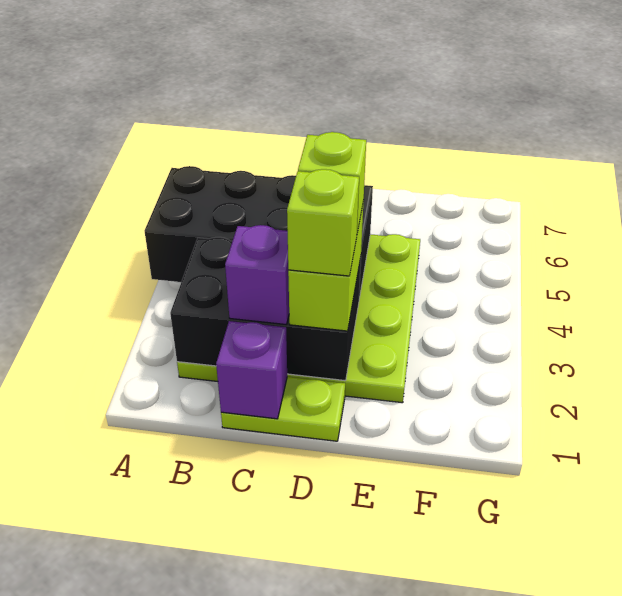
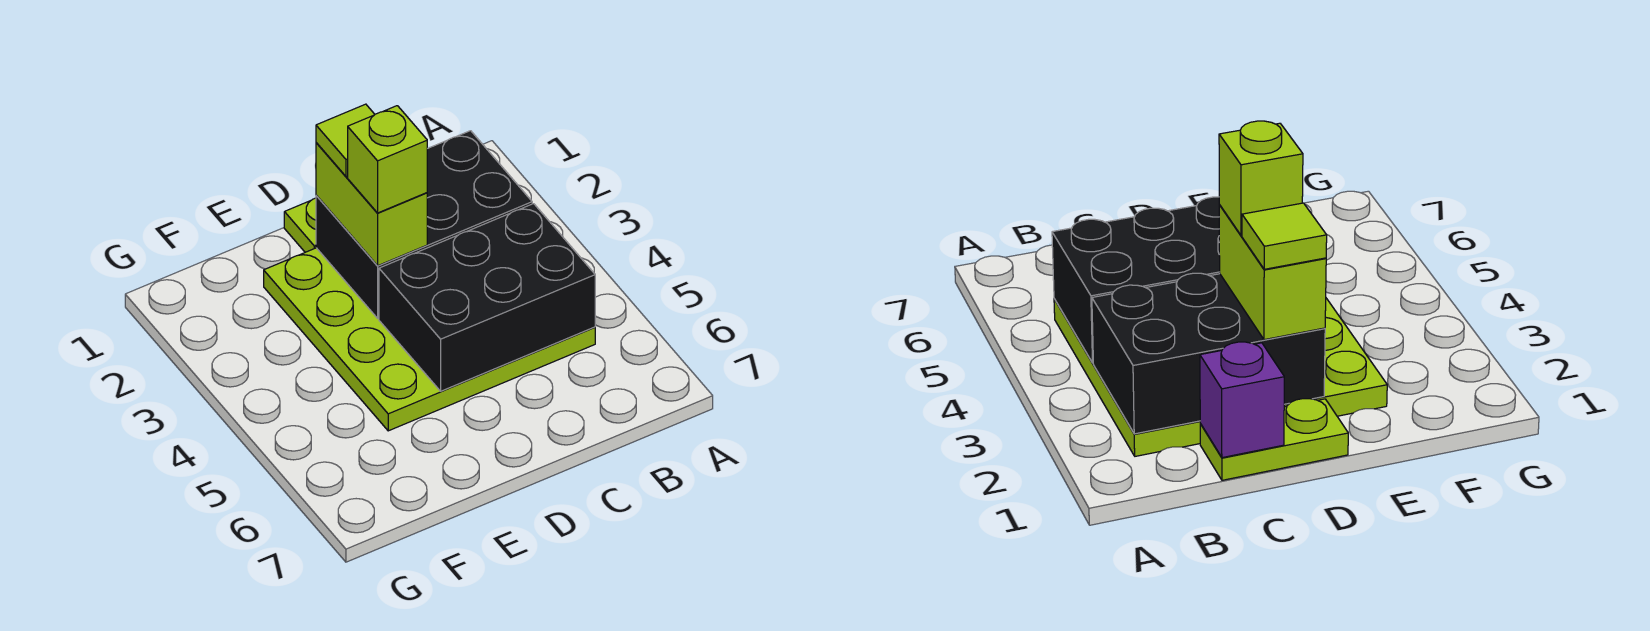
black 2x4 brick [145,166,373,298] -> black 2x3 brick [379,204,595,391]
purple 1x1 brick [225,225,289,324] -> none
lime 1x1 brick [287,169,359,276] -> lime 1x1 tile [316,104,375,177]

